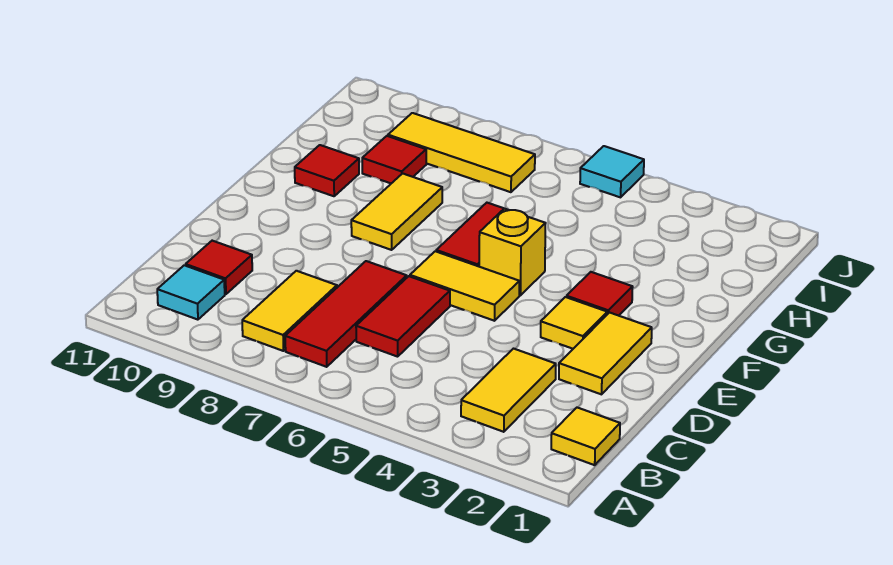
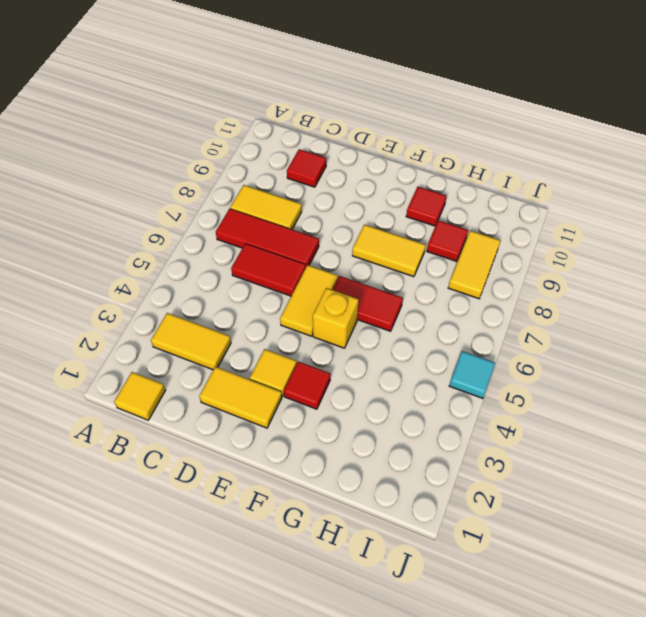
cyan 1x1 tile [157,265,225,320] -> none
yellow 1x3 tile [388,113,535,192] -> yellow 1x2 tile [448,231,501,299]

